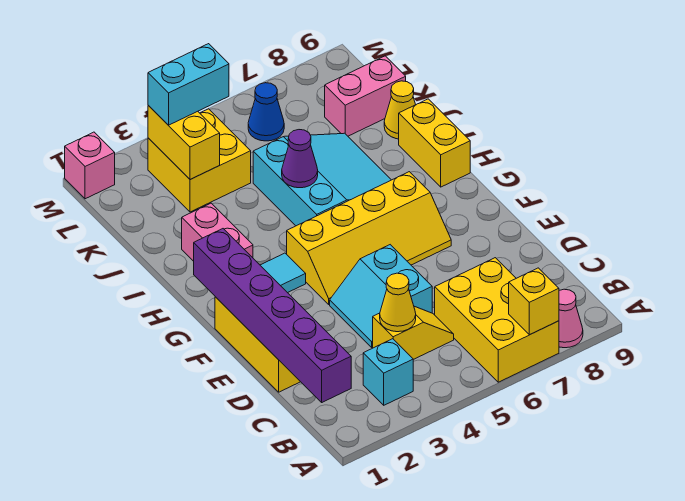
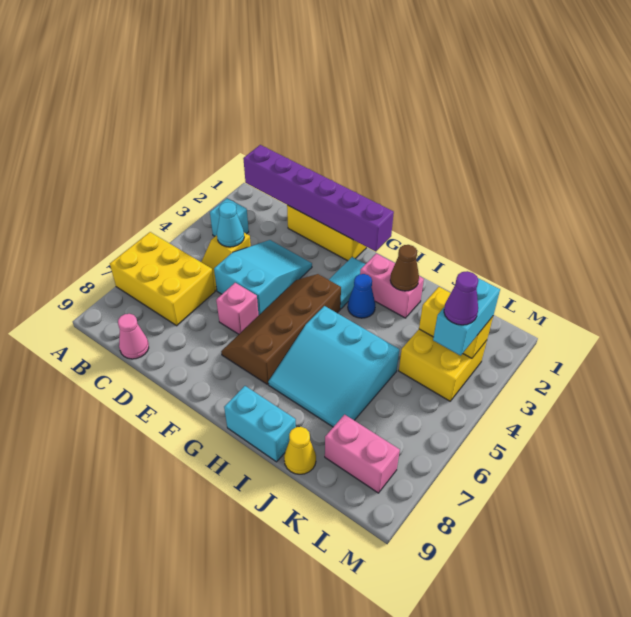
yellow 1x1 brick [509,268,559,335] -> none
pink 1x1 cone [559,289,583,348] -> pink 1x1 cone moved to [118,314,149,359]
yellow 1x1 cone [380,273,416,332] -> cyan 1x1 cone [217,202,244,247]
cyan 2x2 slope [330,245,432,347] -> cyan 2x3 slope [214,240,312,315]
yellow 2x4 slope [287,172,451,304] -> brown 2x4 slope [221,274,341,384]
yellow 1x2 brick [399,99,470,187] -> cyan 1x2 brick [224,386,296,462]
none -> brown 1x1 cone [390,245,419,291]
purple 1x1 cone [282,130,318,188] -> purple 1x1 cone moved to [444,271,478,325]
pink 1x2 brick [325,56,406,136] -> pink 1x2 brick turned to [325,415,400,493]
blue 1x1 cone [248,83,284,141] -> blue 1x1 cone moved to [348,274,375,318]
pink 1x1 brick [65,132,115,199] -> pink 1x1 brick moved to [216,283,259,334]

